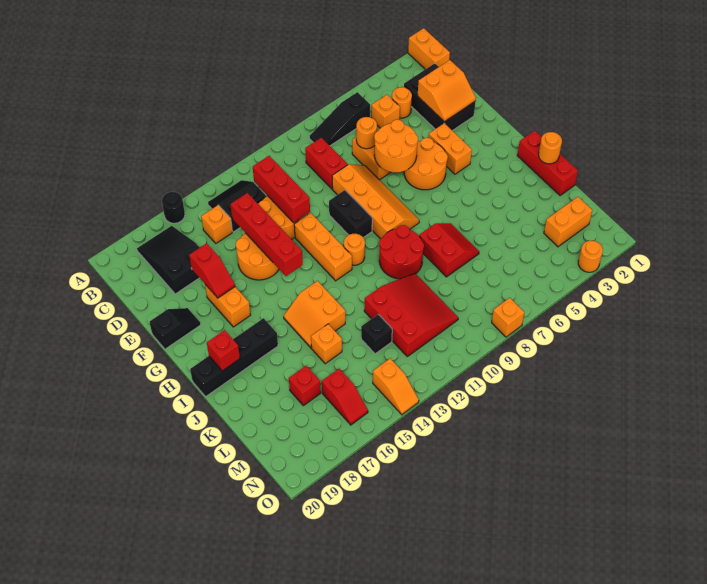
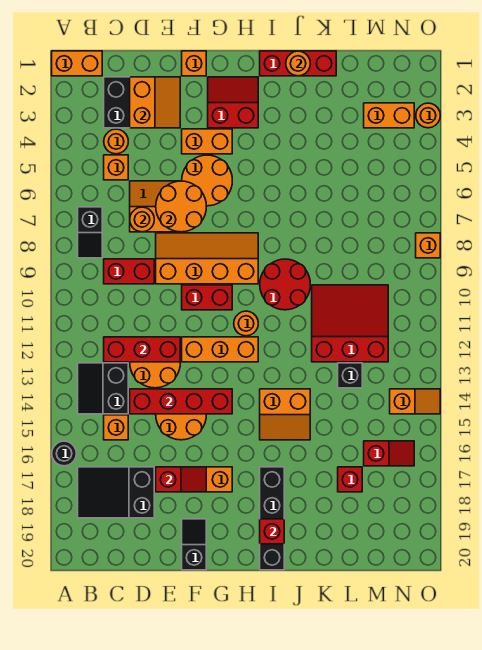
black 1x3 slope [309,92,370,146] -> black 1x2 slope [78,207,102,258]
black 1x2 brick [329,190,372,238] -> red 1x2 brick [182,285,232,310]
red 2x2 slope [419,223,479,277] -> red 2x2 slope moved to [208,77,258,128]
orange 1x1 brick [311,324,342,364] -> orange 1x1 brick moved to [182,51,206,76]
orange 1x2 brick [544,197,592,247] -> orange 1x2 brick turned to [364,103,414,128]

